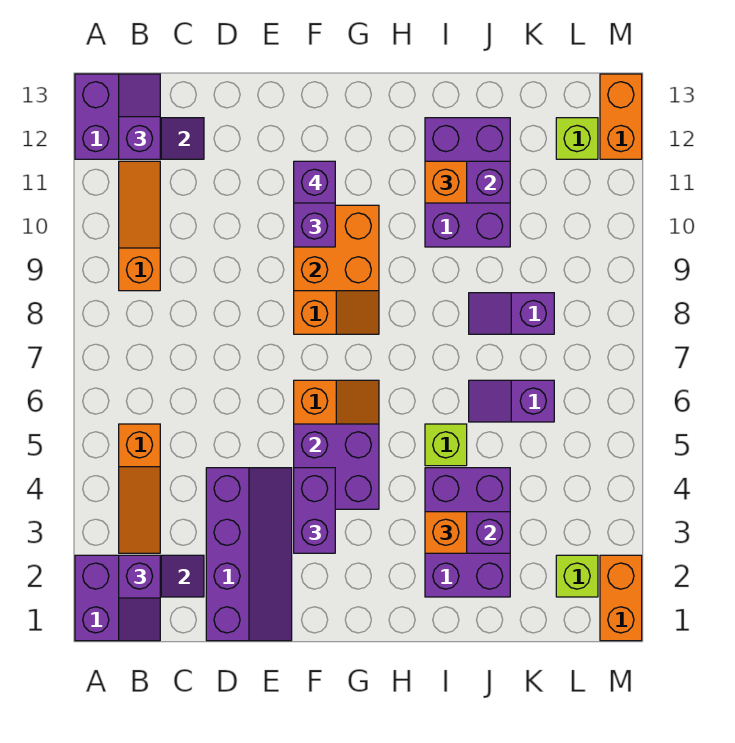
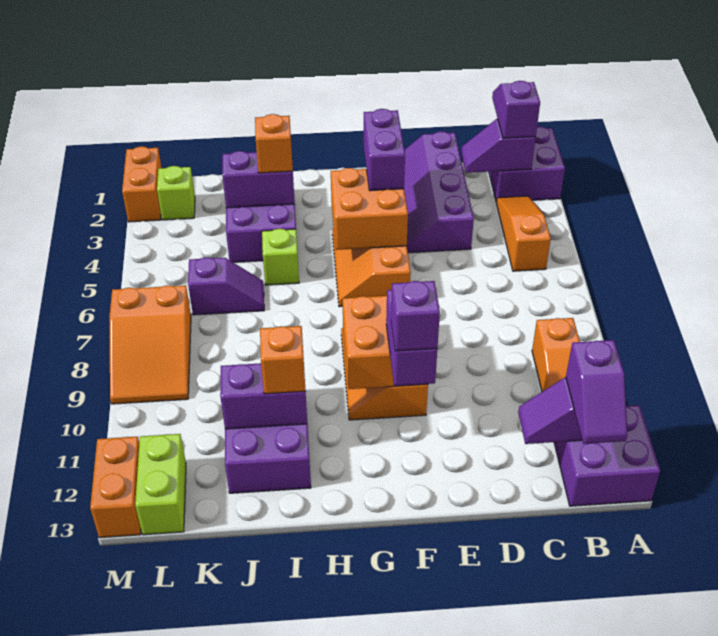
purple 2x2 brick [294,424,379,509] -> orange 2x2 brick [331,168,408,250]
purple 1x2 slope [469,293,554,334] -> none
none -> orange 2x3 slope [110,285,191,404]
lime 1x1 brick [556,118,598,159] -> lime 1x2 brick [135,434,186,535]

